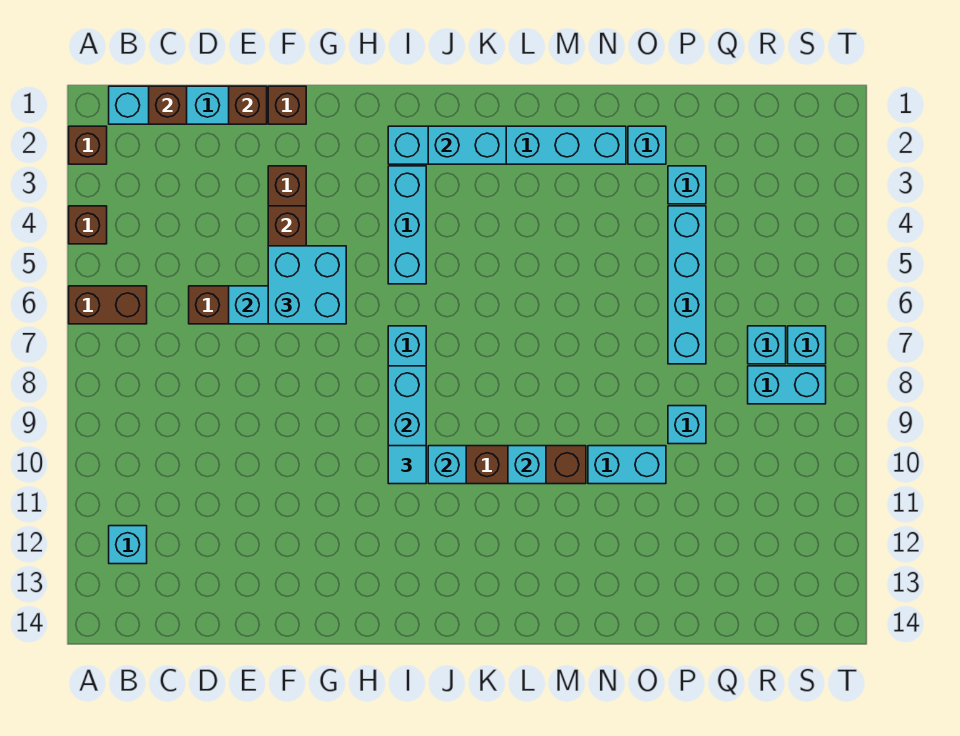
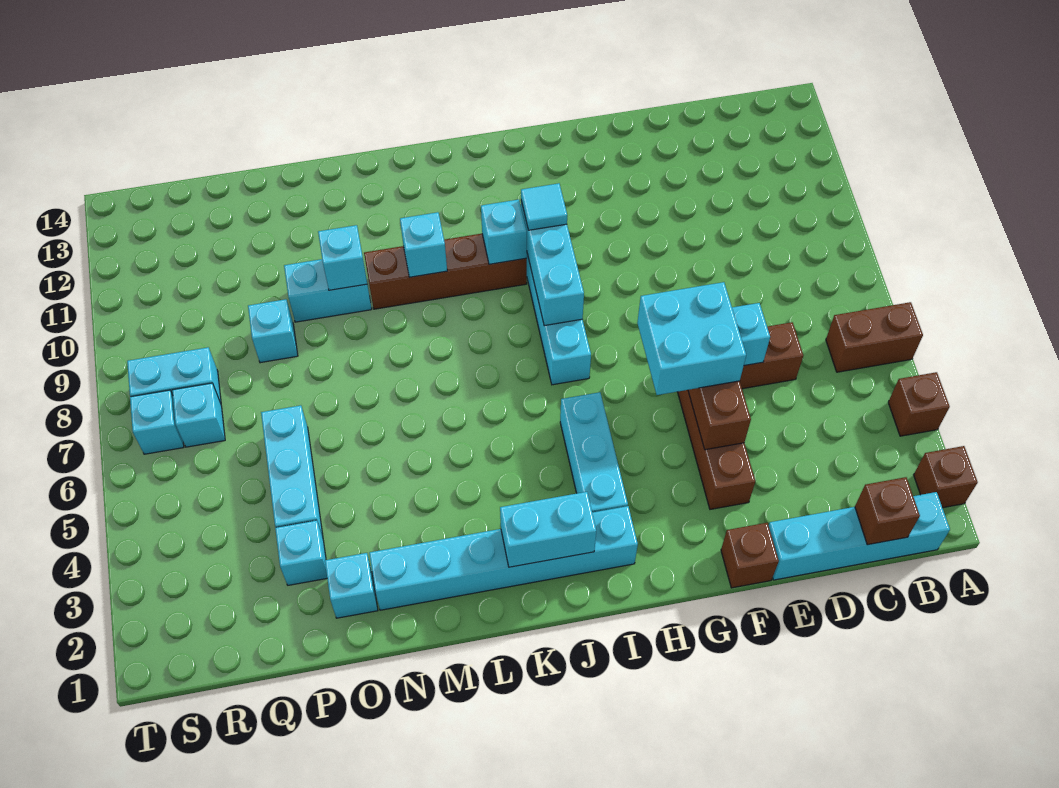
cyan 1x1 brick [109,526,147,564] -> cyan 1x1 brick moved to [318,225,367,290]
brown 1x1 brick [229,86,267,124] -> none
cyan 1x4 brick [668,206,706,364] -> cyan 1x3 brick [261,405,323,537]

